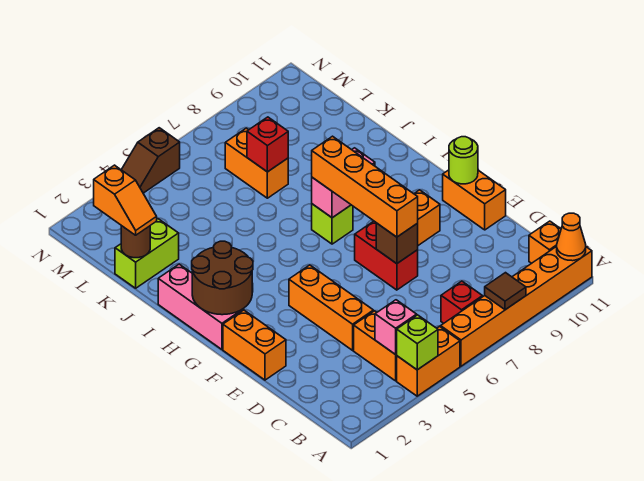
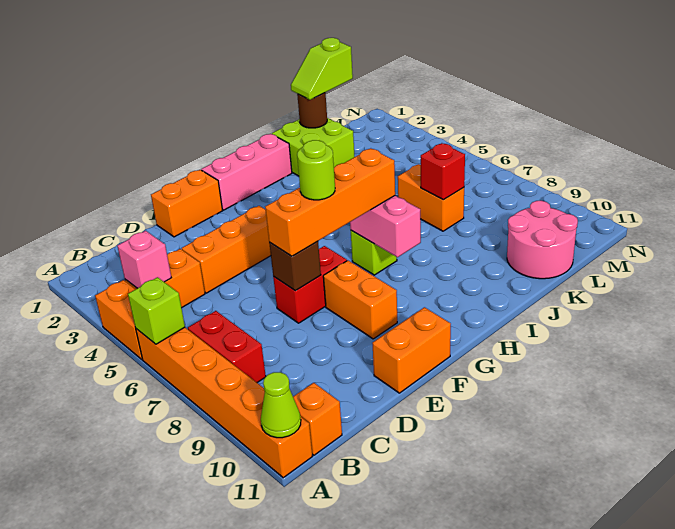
lime 1x1 brick [397,315,438,370] -> lime 1x1 brick moved to [128,277,185,344]
brown 1x1 tile [485,273,526,310] -> none
orange 1x1 cone [557,213,586,261] -> lime 1x1 cone [261,372,301,438]
red 1x1 brick [441,281,482,323] -> red 1x2 brick [188,311,266,383]
lime 1x1 round brick [449,137,478,184] -> lime 1x1 round brick moved to [297,140,335,200]
brown 2x2 round brick [192,241,253,315] -> none
lime 1x2 brick [115,219,179,288] -> lime 2x2 brick [272,118,355,176]
orange 1x2 slope [94,165,157,235] -> lime 1x2 slope [291,38,353,100]
orange 1x2 brick [225,128,288,198] -> orange 1x2 brick turned to [398,164,464,231]
none -> pink 2x2 round brick [507,201,578,279]
brown 1x2 slope [121,128,180,193] -> none

